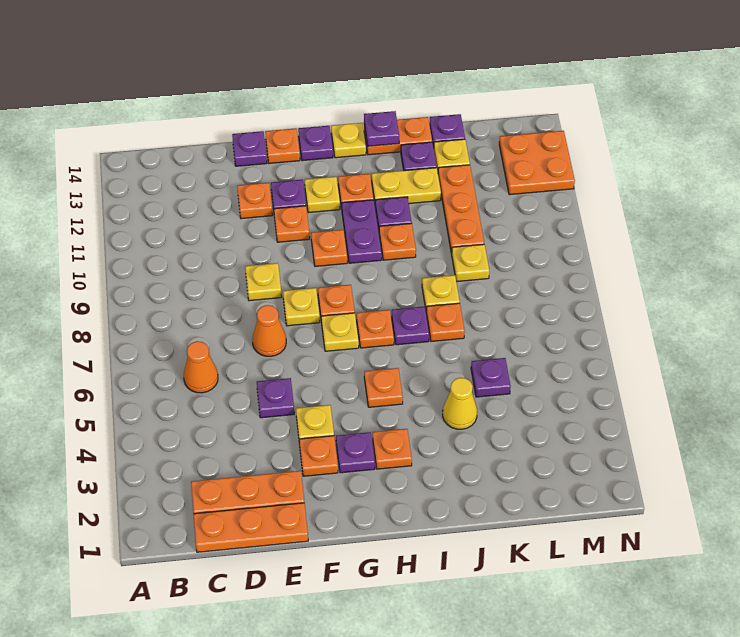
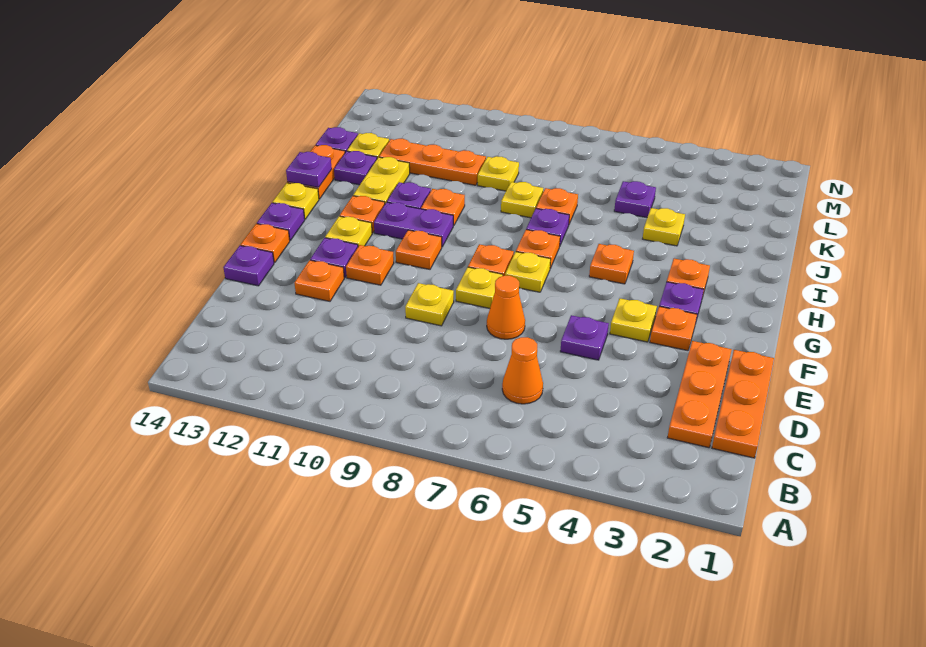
yellow 1x1 cone [443,378,477,429] -> yellow 1x1 plate [643,208,685,246]
orange 2x2 plate [499,131,575,195] -> none

